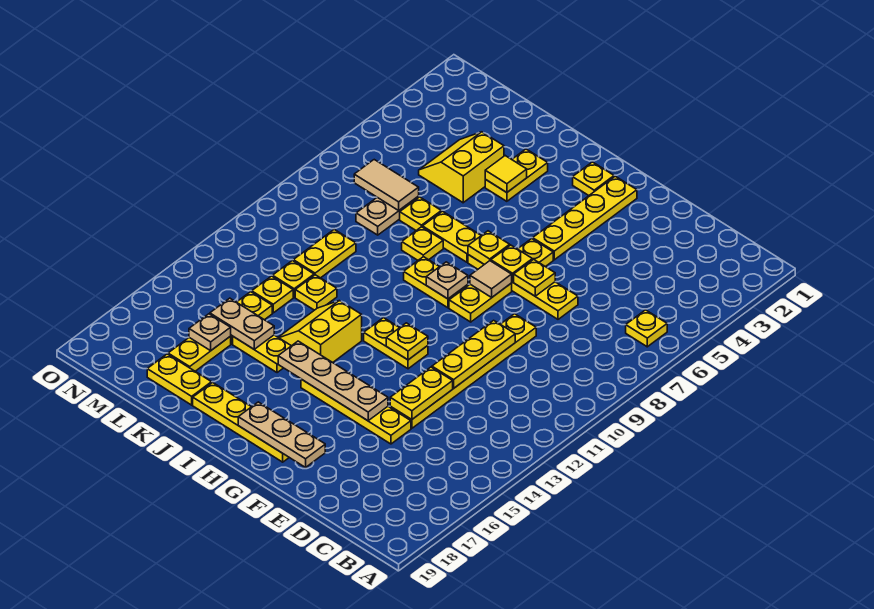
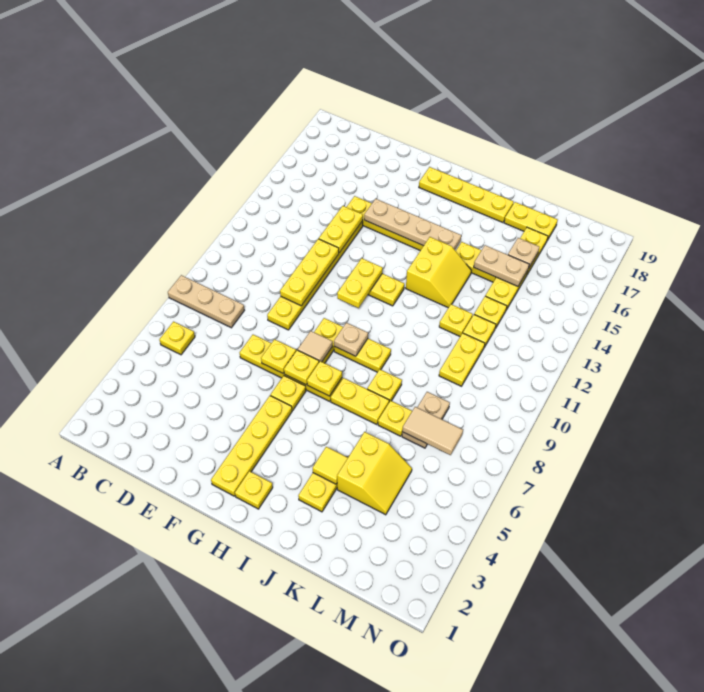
tan 1x3 plate [238,402,325,467] -> tan 1x3 plate moved to [168,275,245,328]
yellow 1x1 plate [386,323,428,360] -> yellow 1x2 plate [337,258,383,308]

